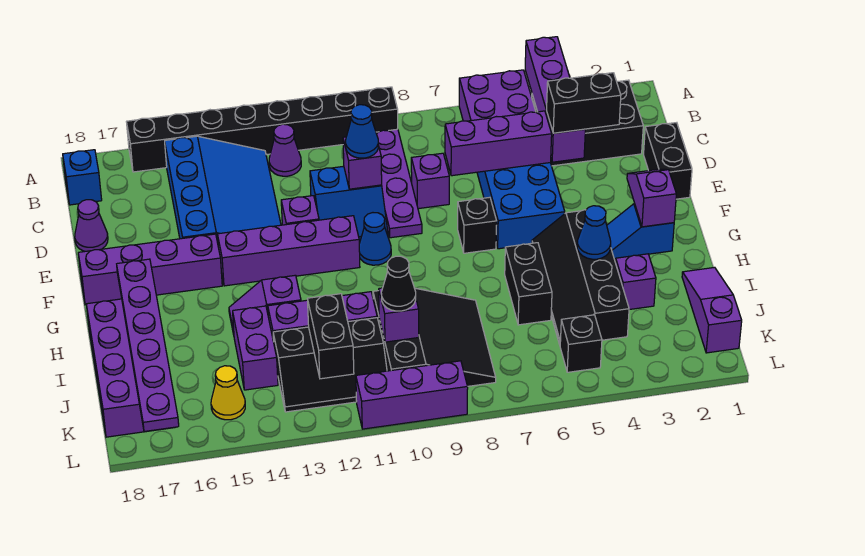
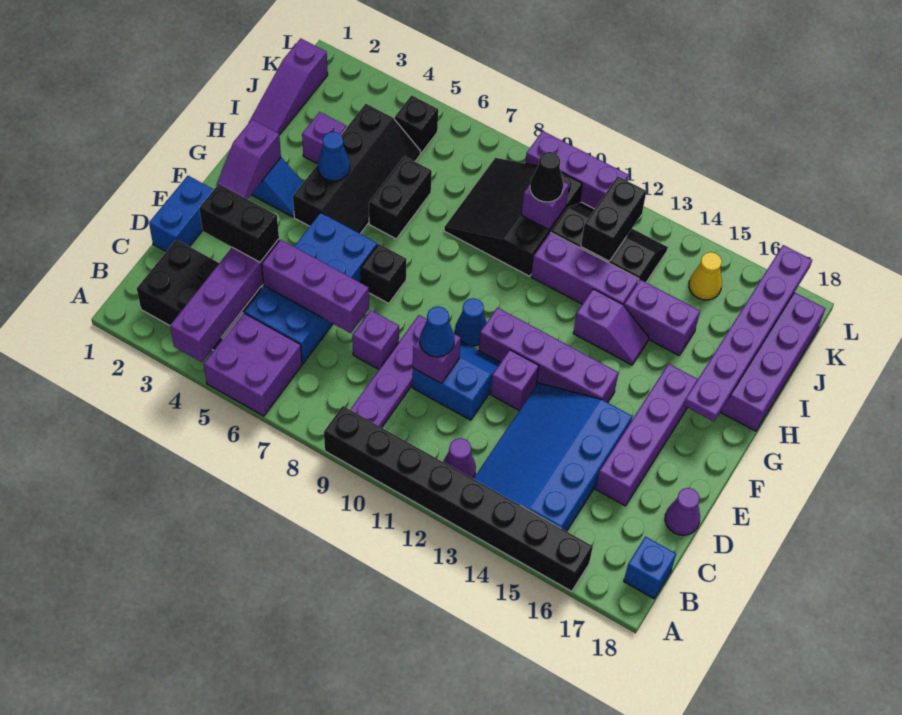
black 1x2 brick [644,123,692,199] -> blue 1x2 brick [149,176,214,251]
purple 1x4 brick [78,234,222,305] -> purple 1x4 brick turned to [596,364,698,506]
purple 1x2 brick [233,306,278,390] -> purple 1x2 brick turned to [624,280,700,355]

